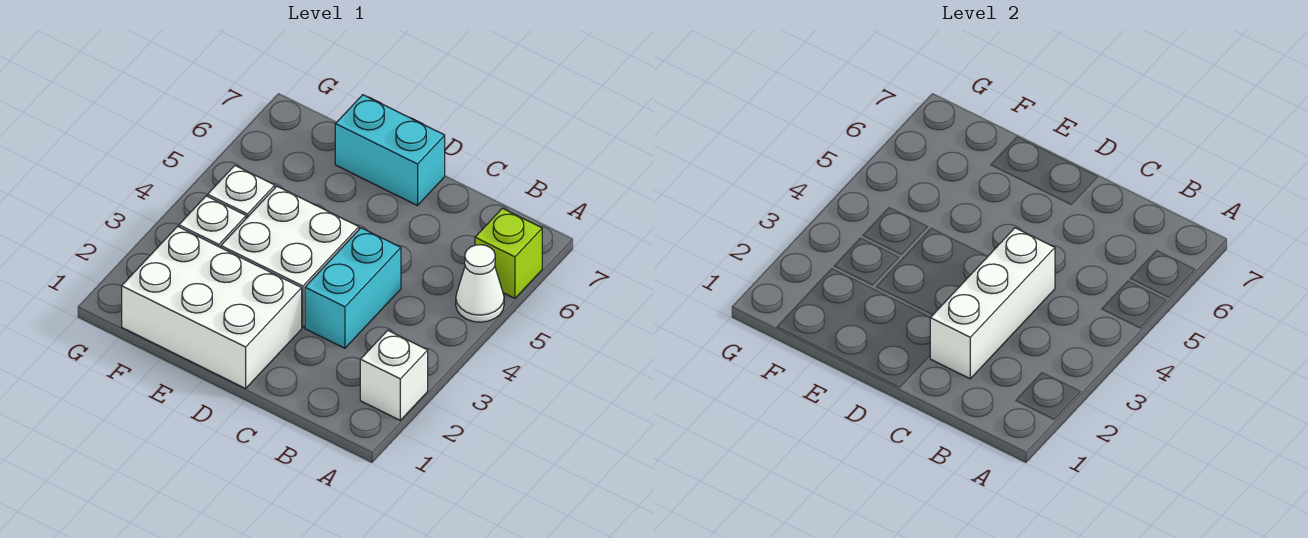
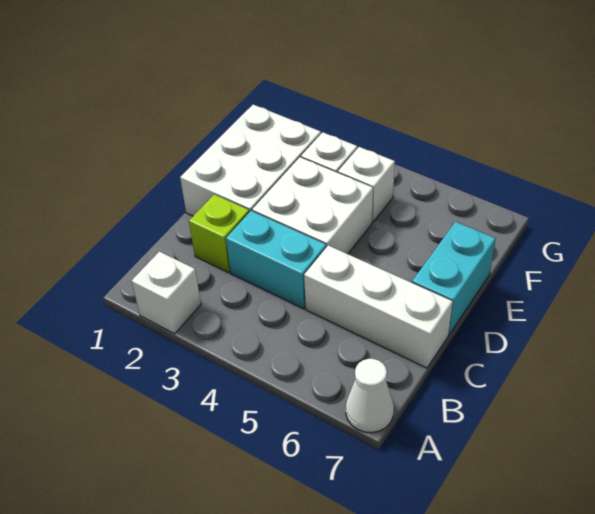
white 1x1 cone [456,245,504,322] -> white 1x1 cone moved to [346,359,394,433]
lime 1x1 brick [475,208,542,298] -> lime 1x1 brick moved to [189,194,249,273]
white 1x3 brick [930,228,1055,379] -> white 1x3 brick moved to [304,245,453,368]

